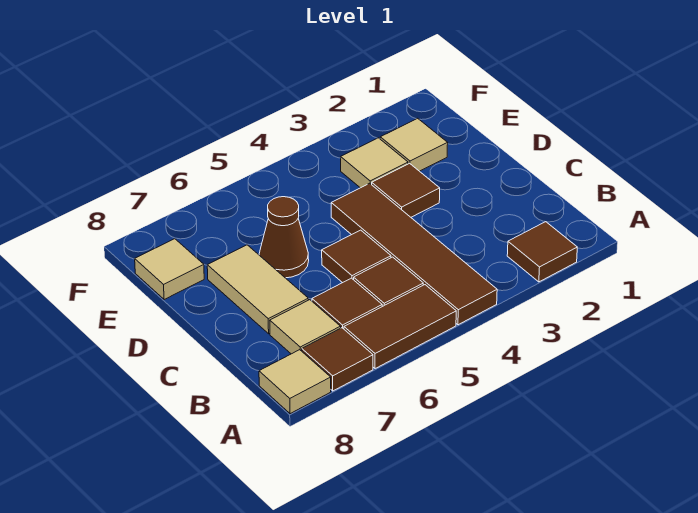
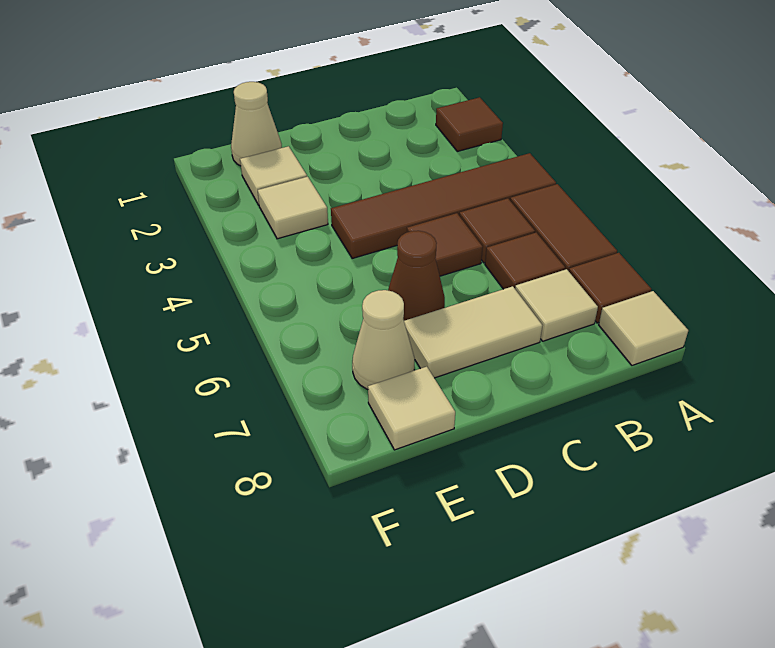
brown 1x1 tile [372,163,440,217] -> none
none -> tan 1x1 cone [231,82,282,166]
none -> tan 1x1 cone [352,290,415,390]

